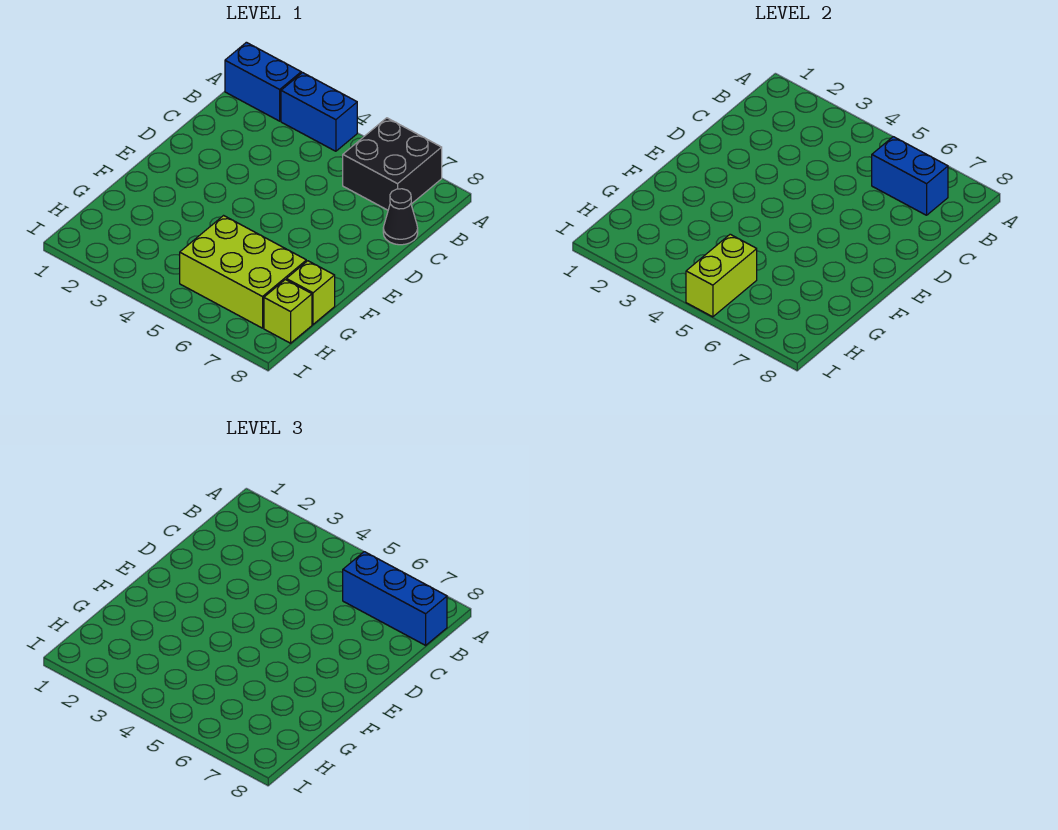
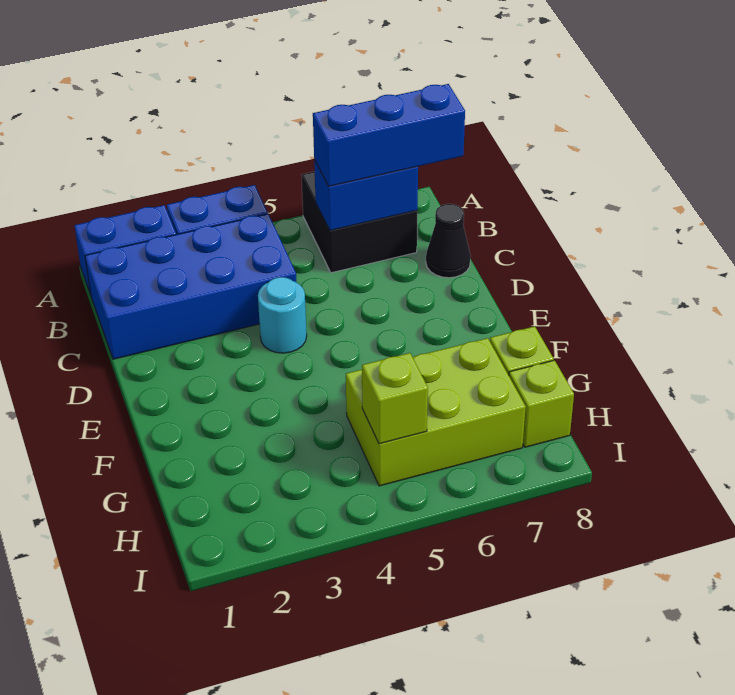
none -> blue 2x4 brick [85,214,296,359]
none -> cyan 1x1 round brick [258,277,307,353]
lime 1x2 brick [686,234,757,317] -> lime 1x1 brick [362,353,428,444]

